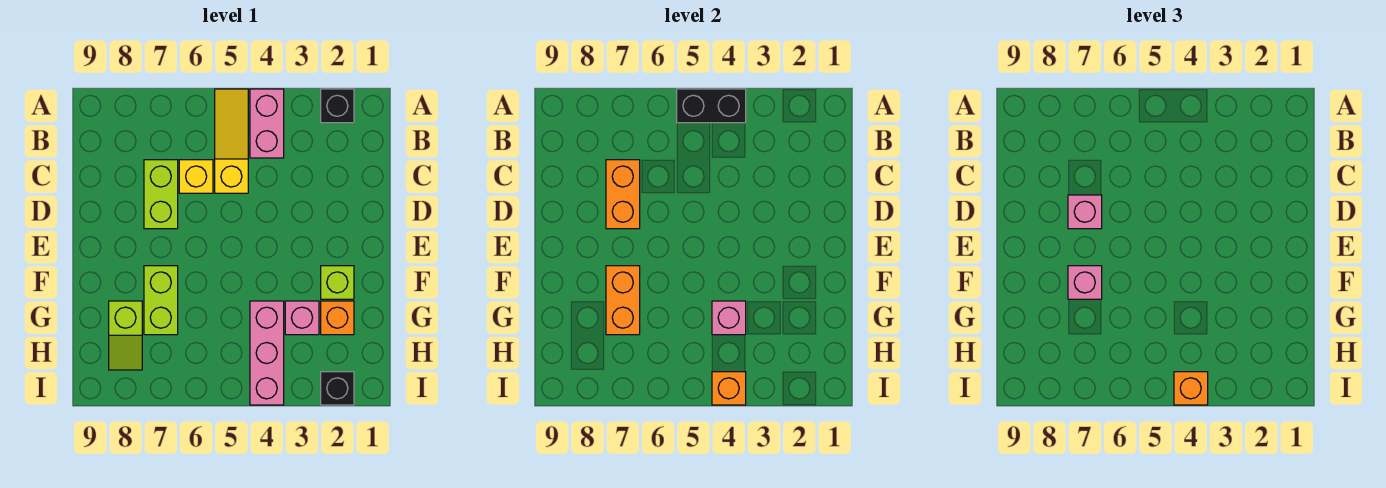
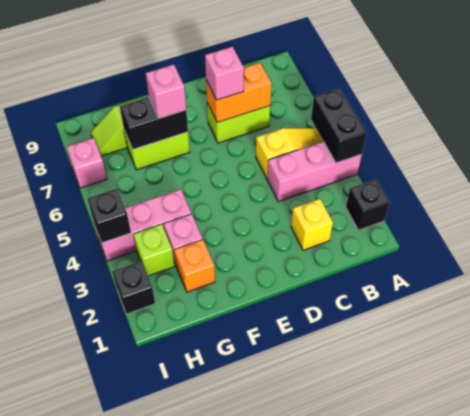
pink 1x2 brick [250,89,284,158] -> pink 1x3 brick [267,141,362,202]
yellow 1x1 brick [179,160,213,193] -> yellow 1x1 brick moved to [291,199,333,250]
lime 1x1 brick [321,266,354,299] -> lime 1x1 brick moved to [133,224,175,276]
orange 1x2 brick [606,266,640,335] -> black 1x2 brick [120,97,188,149]
pink 1x1 brick [712,301,746,335] -> pink 1x1 brick moved to [67,138,107,188]
orange 1x1 brick [712,372,746,405] -> black 1x1 brick [87,189,131,243]
orange 1x1 brick [1174,372,1208,405] -> none

